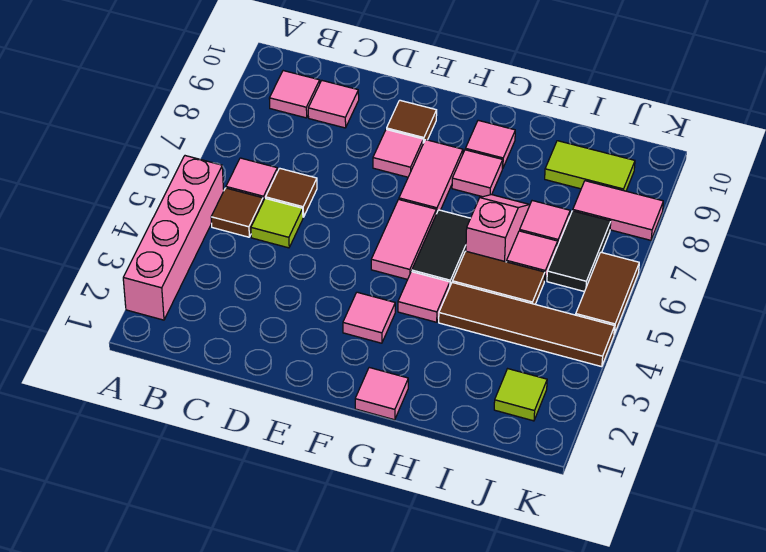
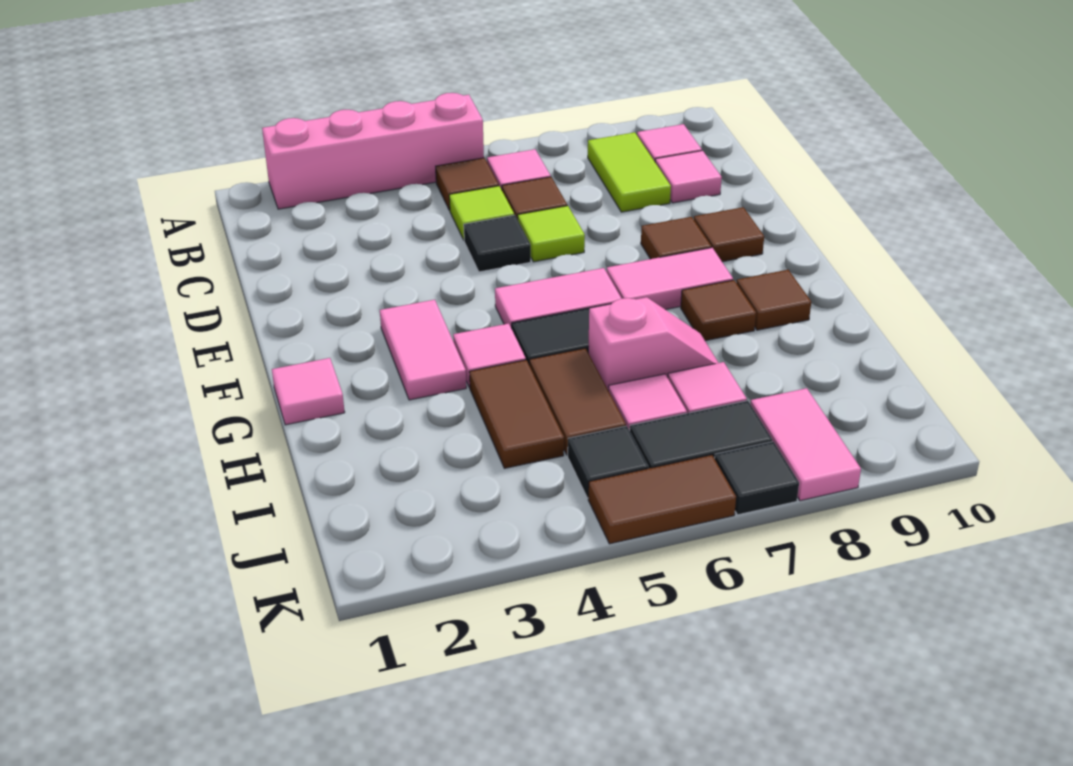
none -> black 1x1 tile [464,215,531,272]
pink 1x1 tile [373,129,423,177] -> brown 1x1 tile [641,217,711,259]
pink 1x1 tile [343,292,395,343] -> pink 1x2 tile [380,300,466,400]
pink 1x1 tile [452,150,503,197] -> brown 1x1 tile [681,280,756,341]
pink 1x1 tile [465,120,515,169] -> brown 1x1 tile [737,270,811,330]
brown 1x4 tile [439,282,615,367] -> brown 1x2 tile [469,360,564,468]
lime 1x2 tile [545,141,635,191] -> lime 1x2 tile moved to [588,132,671,212]
lime 1x1 tile [494,369,547,421] -> lime 1x1 tile moved to [518,206,585,262]
none -> black 1x1 tile [568,426,648,498]
none -> black 1x1 tile [715,441,799,515]

